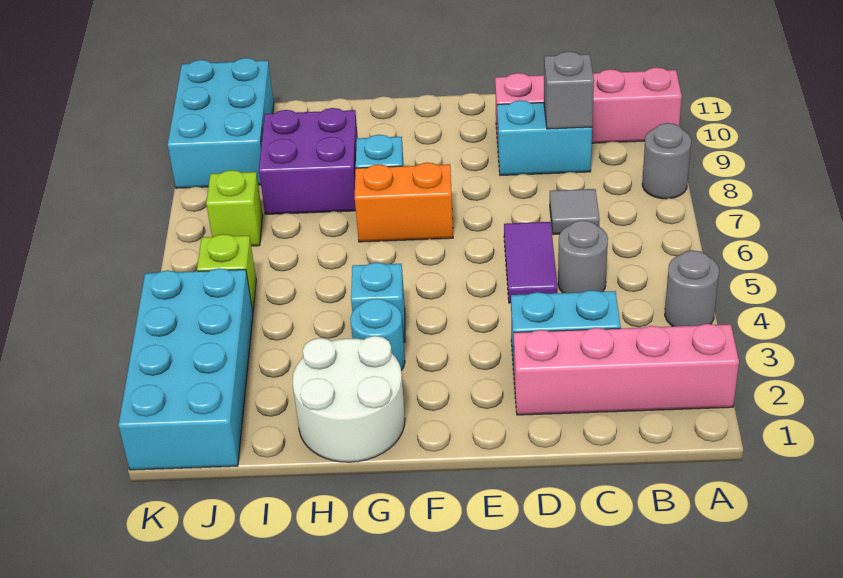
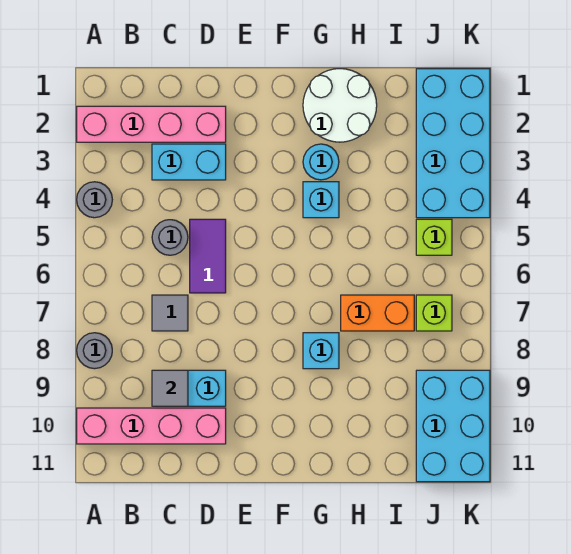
grey 1x1 brick [544,51,594,129] -> grey 1x1 tile [152,370,188,406]
orange 1x2 brick [355,163,453,242] -> orange 1x2 brick moved to [341,295,414,331]
purple 2x2 brick [259,108,358,214] -> none

